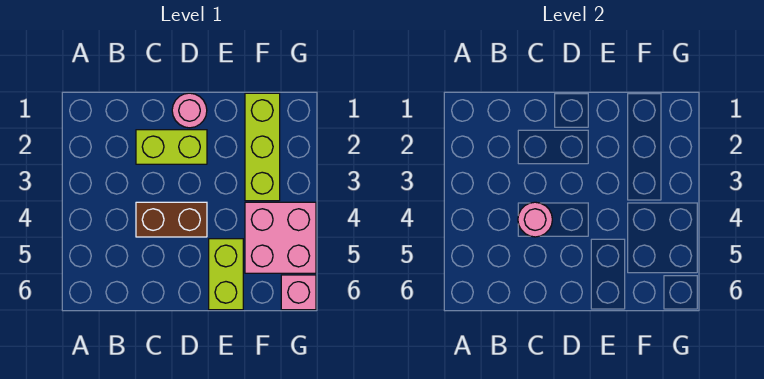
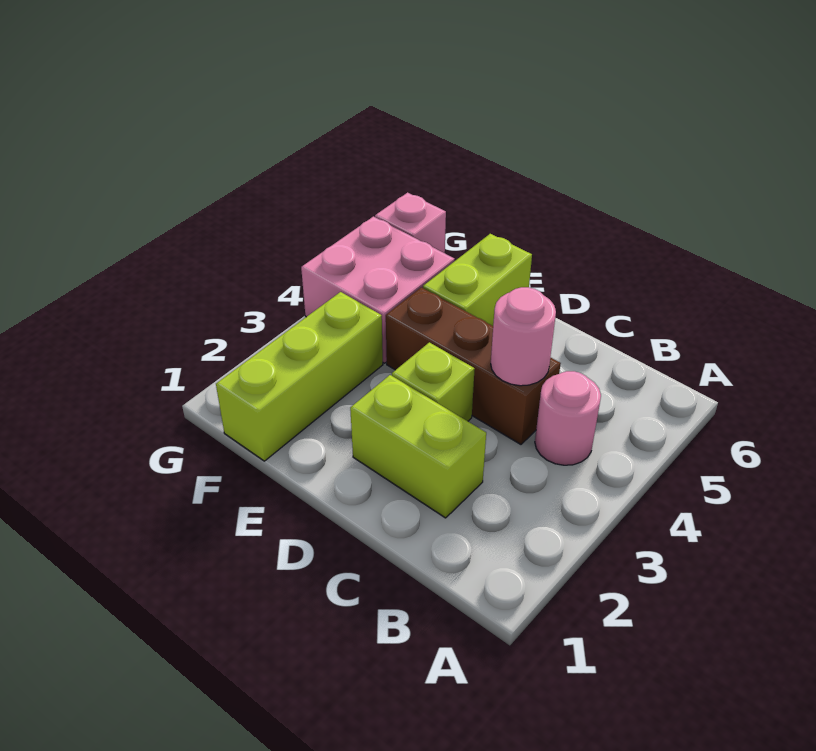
brown 1x2 brick [136,202,207,237] -> brown 1x3 brick [386,287,561,444]
pink 1x1 round brick [172,93,207,128] -> pink 1x1 round brick moved to [535,371,601,465]
none -> lime 1x1 brick [392,342,475,421]

